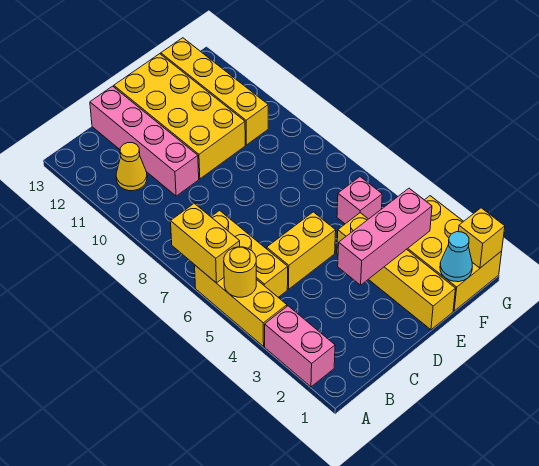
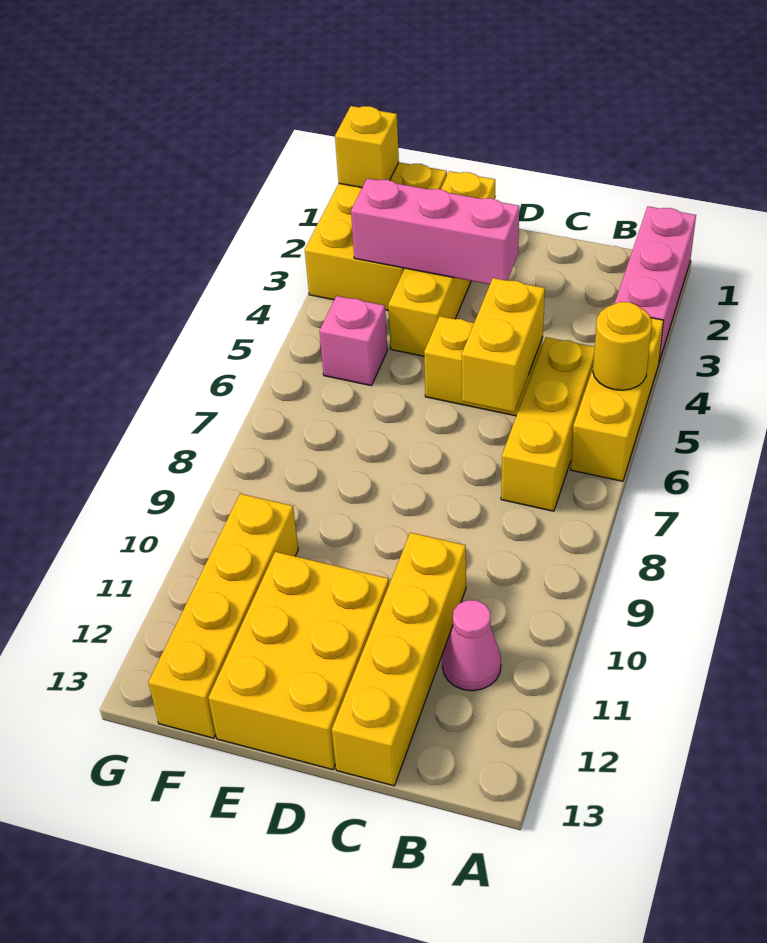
pink 1x2 brick [265,306,335,387] -> pink 1x3 brick [615,206,696,362]
yellow 1x2 brick [171,203,240,283] -> yellow 1x2 brick moved to [462,278,545,412]
yellow 1x1 cone [116,143,147,191] -> pink 1x1 cone [442,600,501,691]
pink 1x4 brick [90,86,199,196] -> yellow 1x4 brick [332,532,466,786]
yellow 2x4 brick [114,54,245,179] -> yellow 2x3 brick [208,552,389,770]
cyan 1x1 cone [440,232,472,282] -> none

